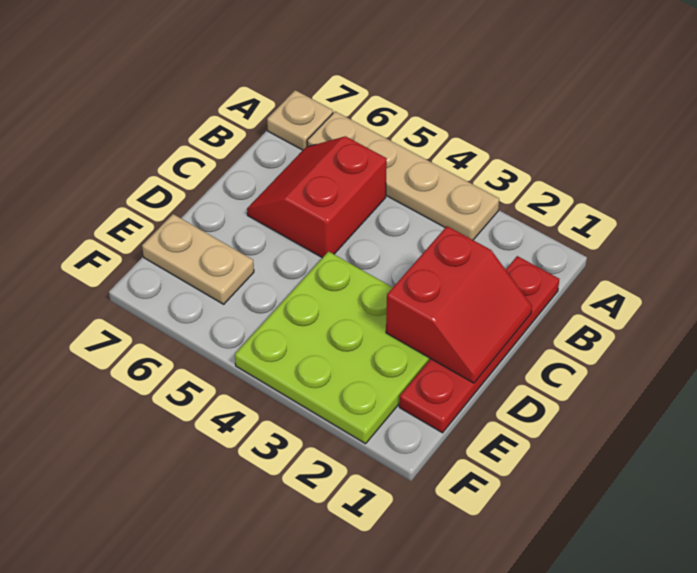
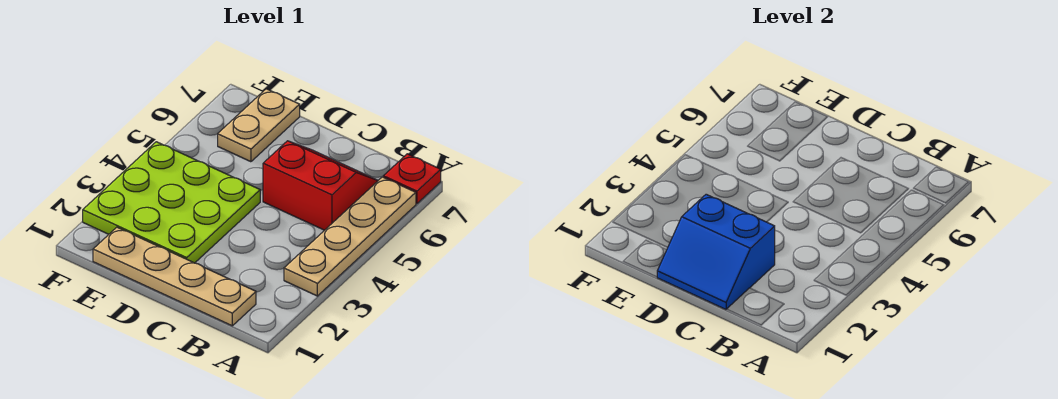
tan 1x1 plate [267,90,333,150] -> red 1x1 plate [383,154,441,204]
red 1x4 plate [399,256,559,433] -> tan 1x4 plate [93,227,256,326]
red 2x2 slope [386,226,532,383] -> blue 2x2 slope [657,194,775,309]

